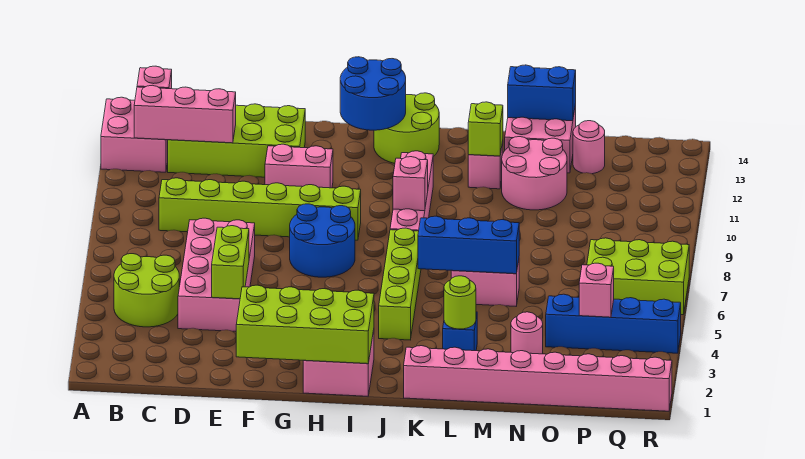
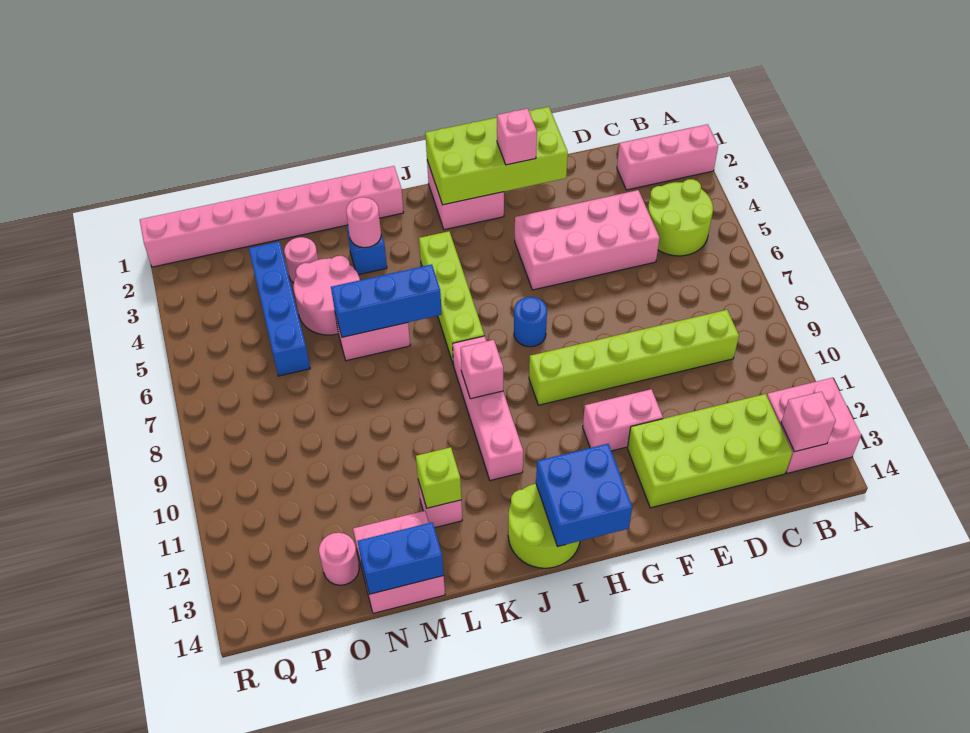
pink 1x3 brick [134,85,236,143] -> pink 1x3 brick moved to [617,124,718,190]
pink 2x4 brick [178,218,255,331] -> pink 2x4 brick turned to [515,190,660,290]
lime 1x2 brick [212,226,249,299] -> none
blue 2x2 round brick [290,204,355,277] -> blue 1x1 round brick [514,297,547,347]
blue 2x2 round brick [340,57,406,130] -> blue 2x2 brick [536,444,632,547]
lime 1x1 round brick [444,276,476,329] -> pink 1x1 round brick [346,197,381,248]
pink 2x2 round brick [502,137,567,210] -> pink 2x2 round brick moved to [294,256,360,335]
blue 1x4 brick [546,294,681,353] -> blue 1x4 brick turned to [249,241,310,376]
pink 1x1 brick [579,263,614,317] -> pink 1x1 brick moved to [497,108,537,165]
lime 2x3 brick [587,238,689,315] -> none

